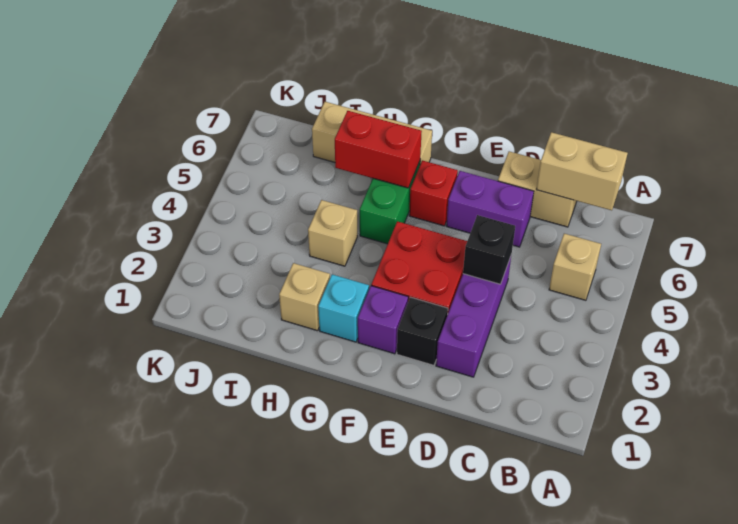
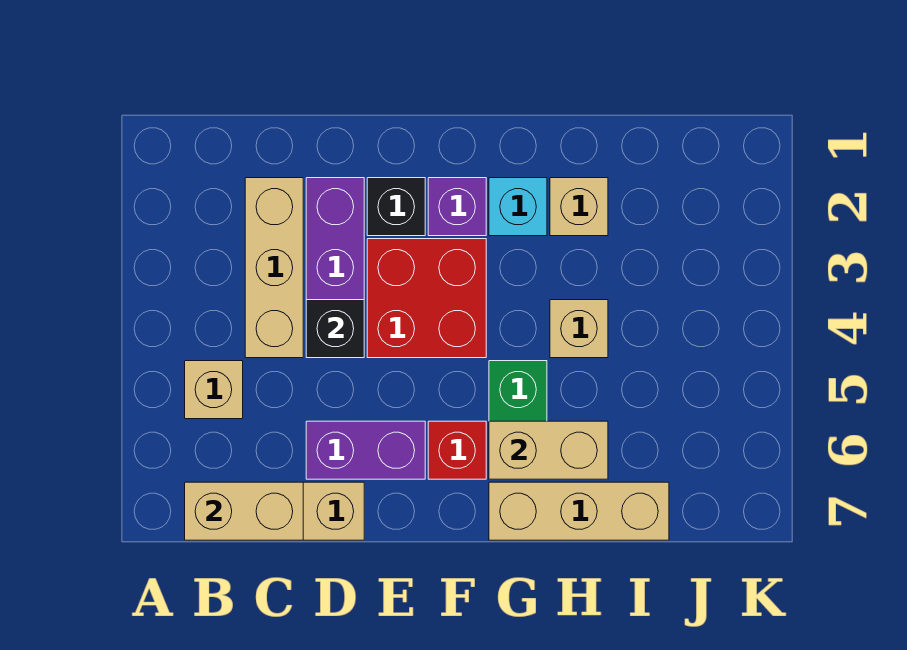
none -> tan 1x3 brick [245,178,303,358]
red 1x2 brick [335,111,422,188] -> tan 1x2 brick [489,421,608,479]

